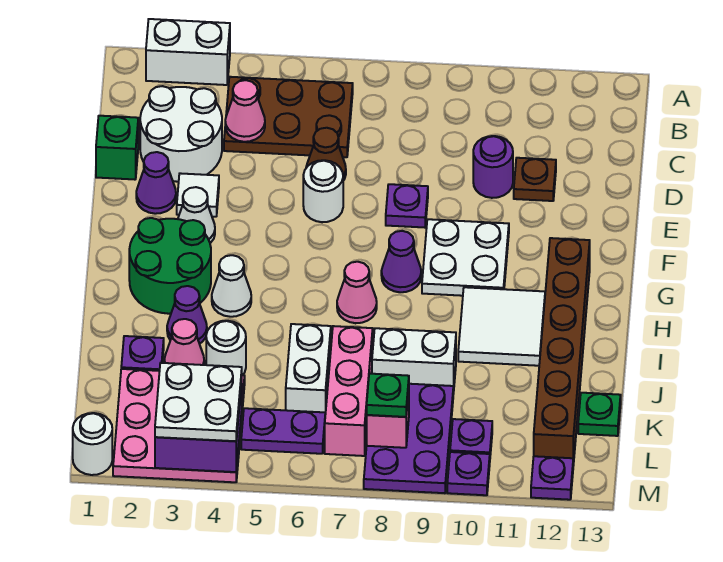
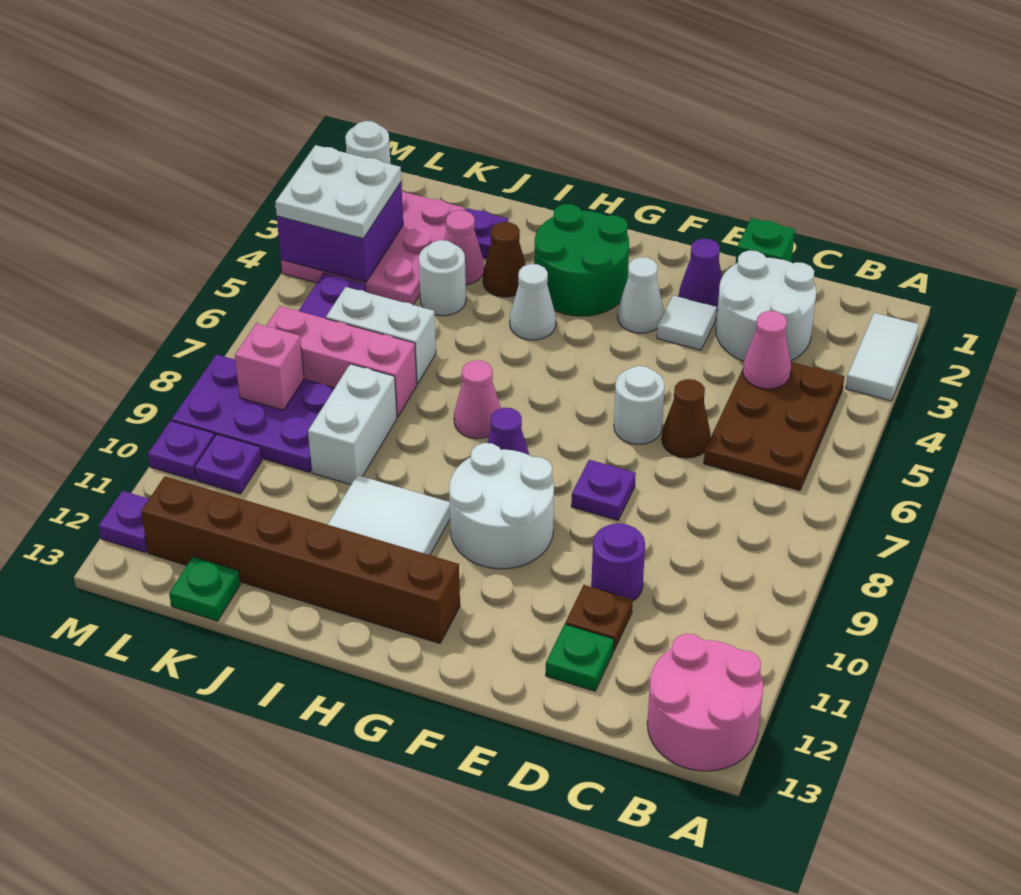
white 1x2 brick [146,19,230,85] -> white 1x2 tile [846,313,919,401]
none -> pink 2x2 round brick [647,634,763,771]
white 2x2 plate [422,219,509,296] -> white 2x2 round brick [449,443,554,569]
purple 1x1 cone [167,286,207,344] -> brown 1x1 cone [483,222,526,297]
green 1x1 plate [367,374,409,417] -> green 1x1 plate moved to [546,624,614,691]

